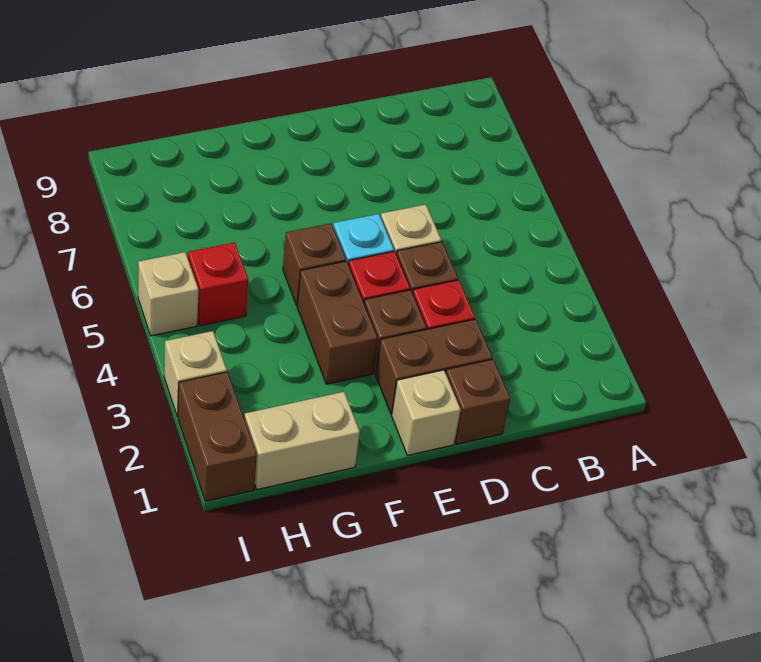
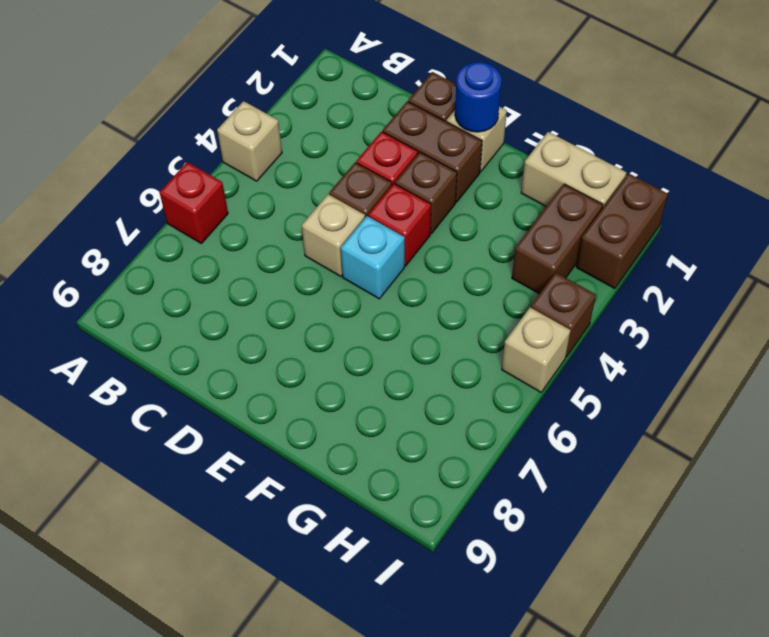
none -> blue 1x1 round brick [455,62,501,132]
brown 1x2 brick [297,261,377,384] -> brown 1x2 brick moved to [512,184,603,294]
brown 1x1 brick [283,223,346,305] -> brown 1x1 brick moved to [531,273,596,357]
red 1x1 brick [188,242,248,326] -> red 1x1 brick moved to [159,162,228,243]
tan 1x1 brick [164,331,227,416] -> tan 1x1 brick moved to [217,101,282,181]

